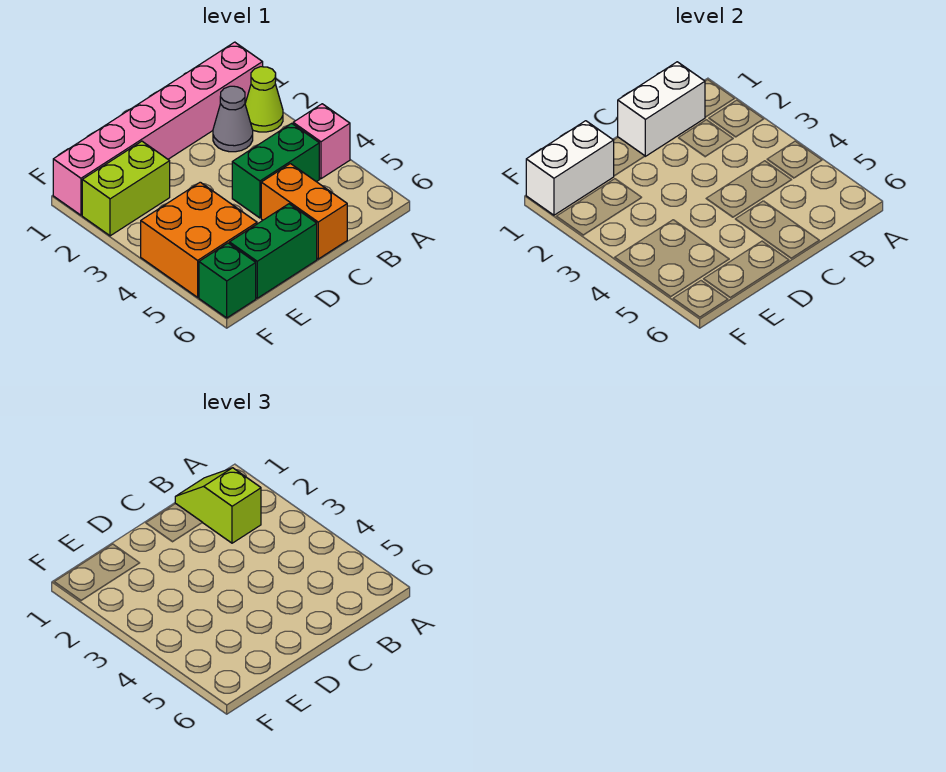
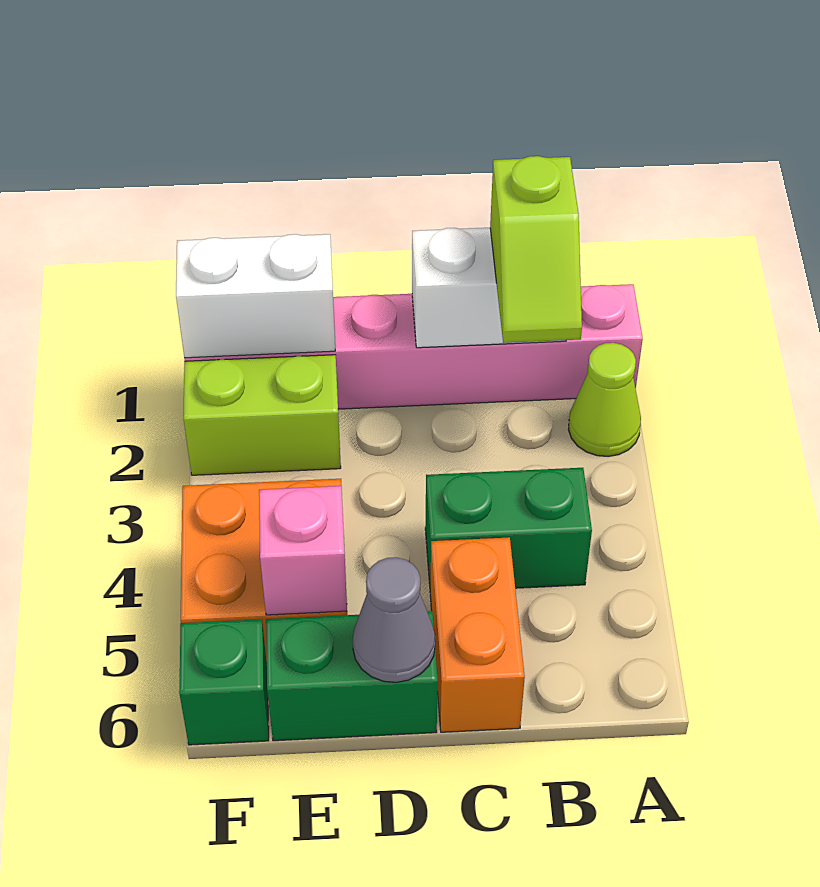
pink 1x1 brick [293,104,350,179] -> pink 1x1 brick moved to [259,486,347,615]
lime 1x2 slope [175,468,261,543] -> lime 1x2 slope turned to [490,156,582,343]
grey 1x1 cone [213,86,253,152] -> grey 1x1 cone moved to [353,557,435,682]

